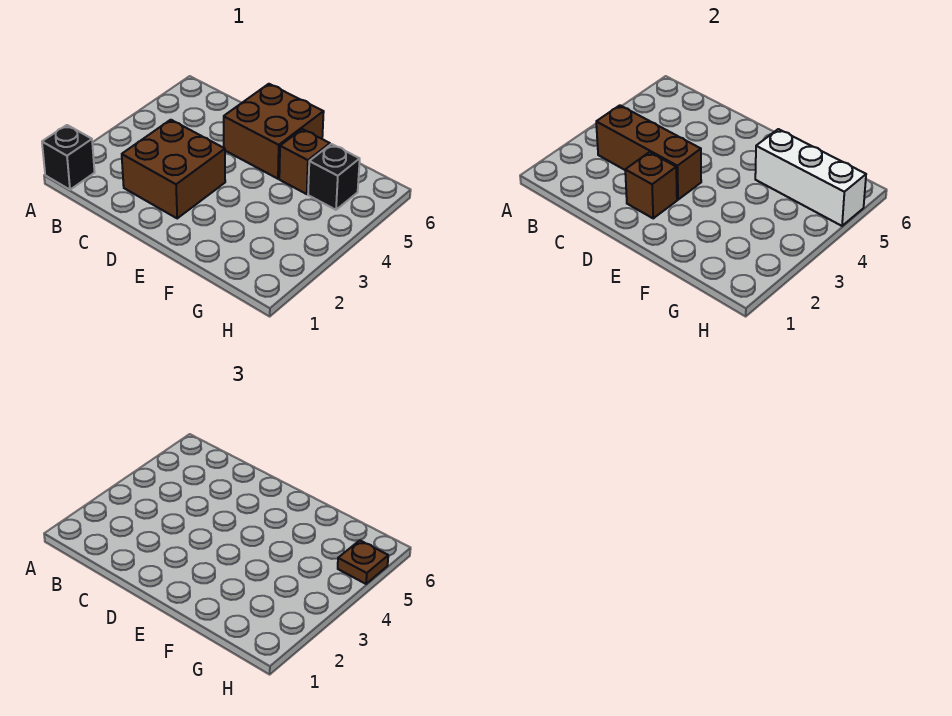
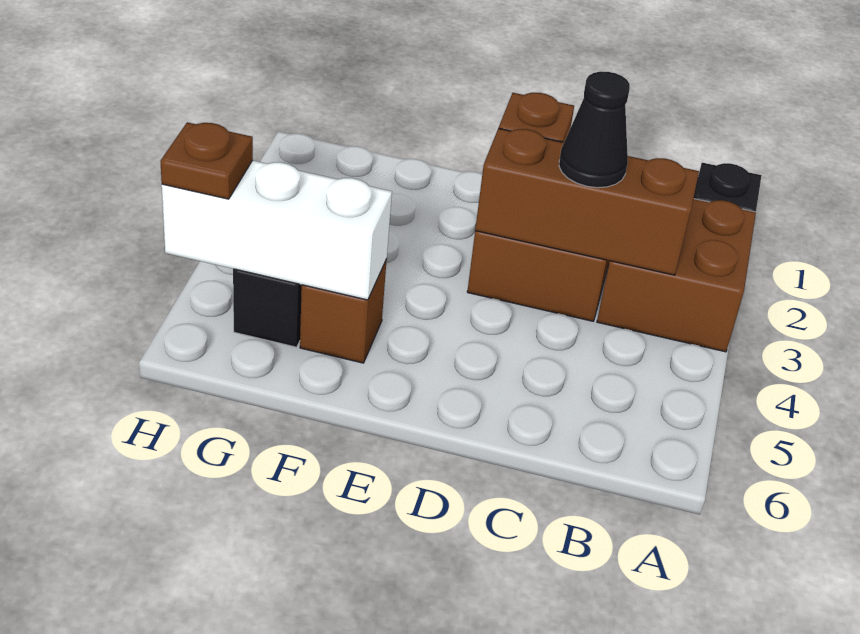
none -> black 1x1 cone [559,72,630,188]
brown 2x2 brick [224,84,324,179] -> brown 2x2 brick moved to [597,199,756,352]

